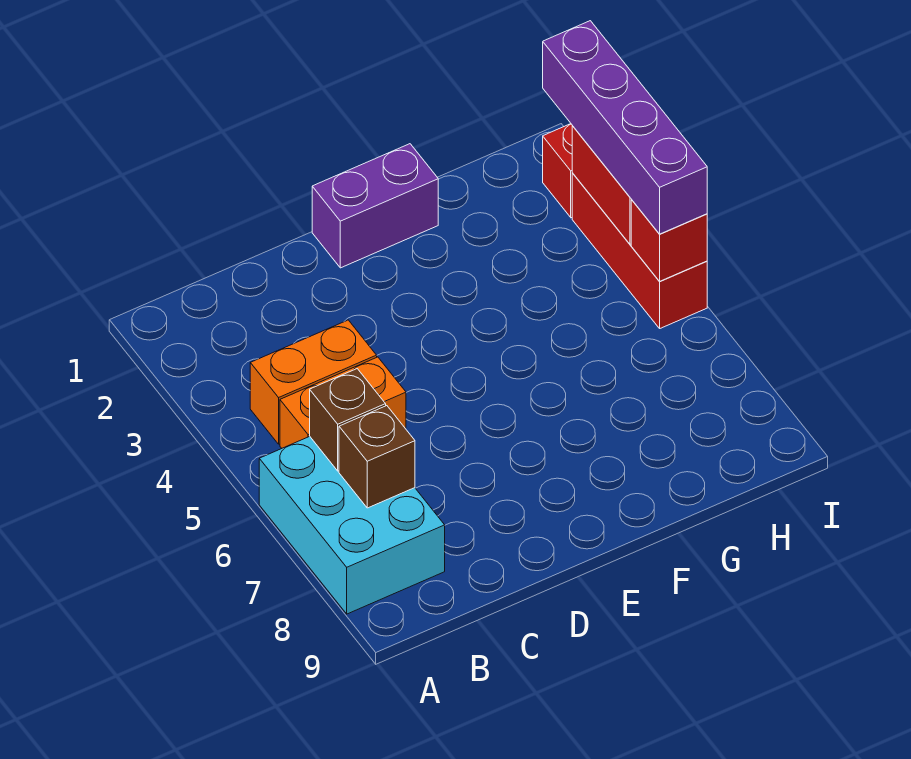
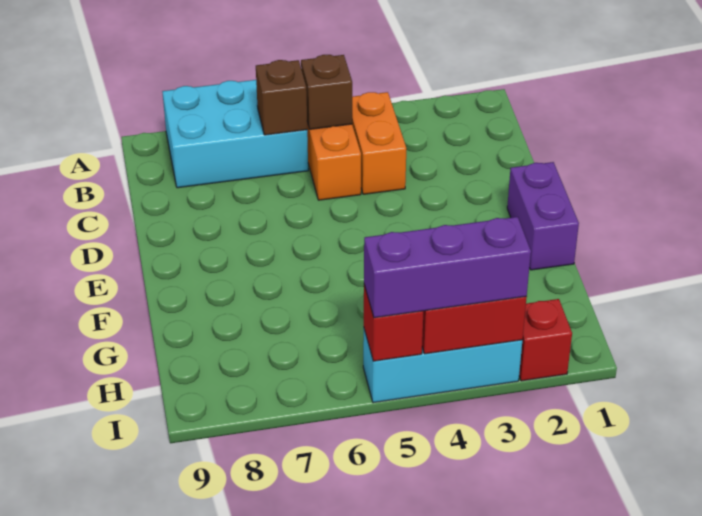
brown 1x1 brick [339,406,415,508] -> brown 1x1 brick moved to [301,55,352,129]
purple 1x4 brick [543,21,707,234] -> purple 1x3 brick [364,217,531,318]
red 1x3 brick [572,173,707,328] -> cyan 1x3 brick [363,330,522,403]

